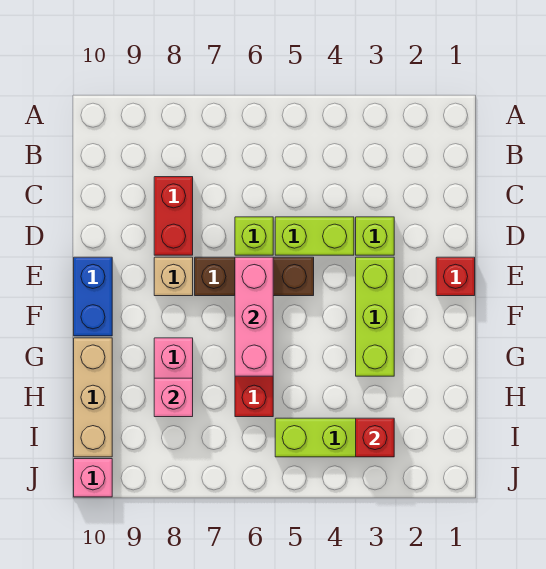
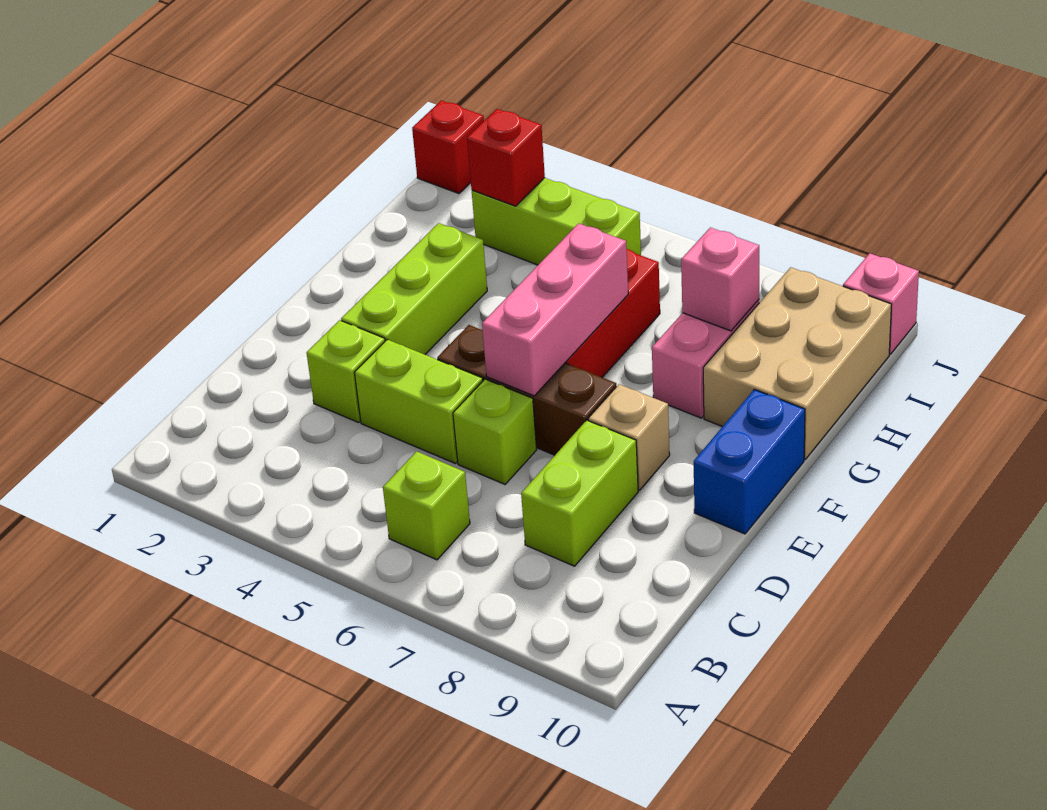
none -> lime 1x1 brick [383,451,470,560]
red 1x2 brick [154,177,193,255] -> lime 1x2 brick [521,420,638,566]
red 1x1 brick [436,257,475,296] -> red 1x1 brick moved to [412,100,484,194]
tan 1x3 brick [74,338,112,457] -> tan 2x3 brick [703,267,892,459]

